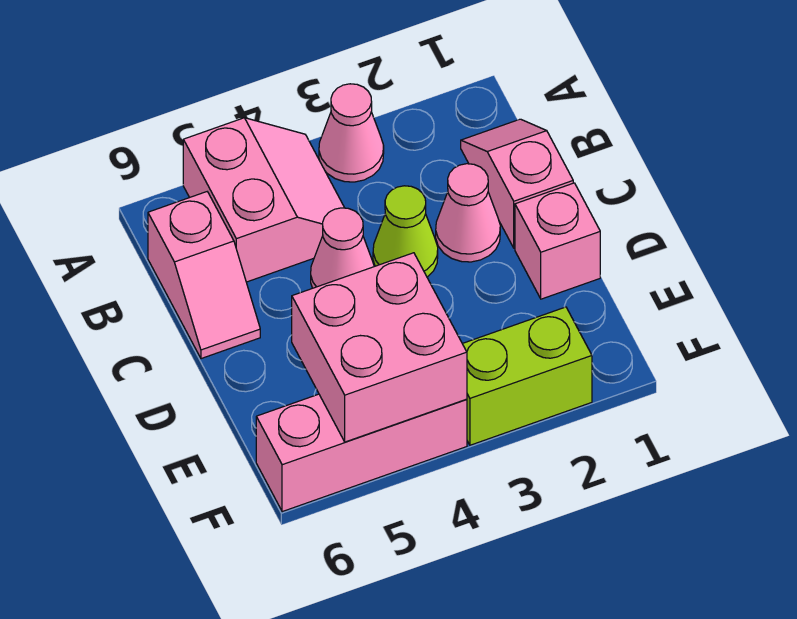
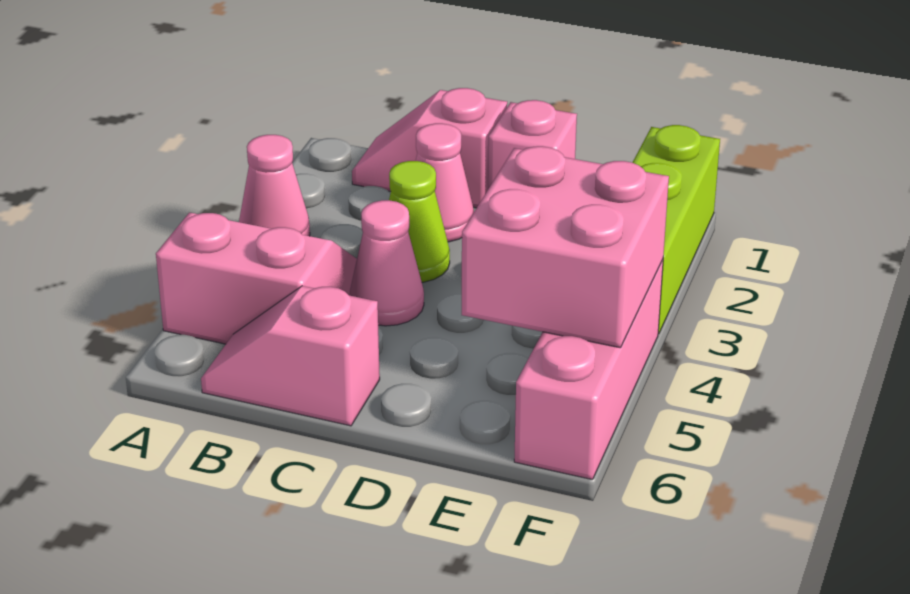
pink 1x2 slope [148,192,260,359] -> pink 1x2 slope turned to [201,286,380,426]
lime 1x2 brick [462,307,592,445] -> lime 1x3 brick [632,125,720,334]

